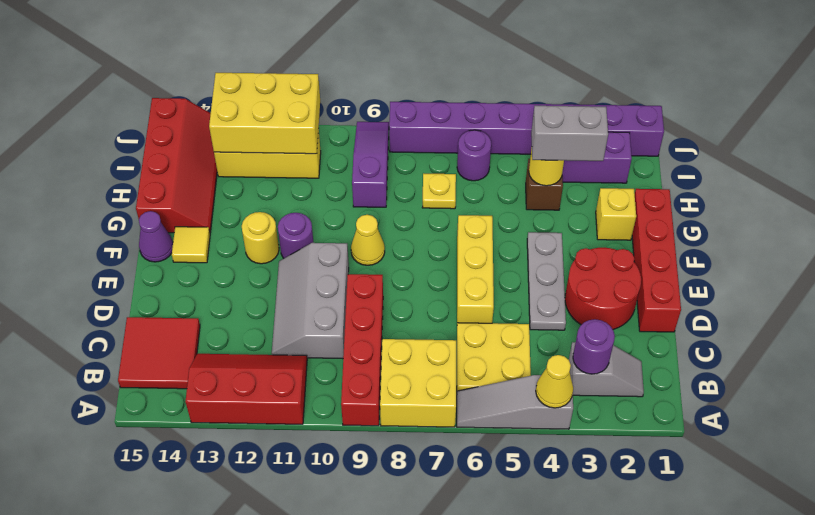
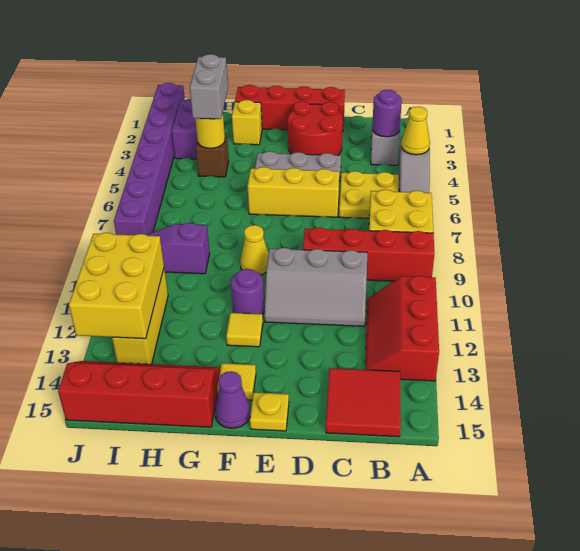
yellow 1x1 round brick [242,212,279,264] -> yellow 1x1 tile [226,313,263,347]
yellow 1x1 plate [422,174,456,209] -> yellow 1x1 plate moved to [250,392,289,431]
purple 1x1 round brick [457,130,491,181] -> none

